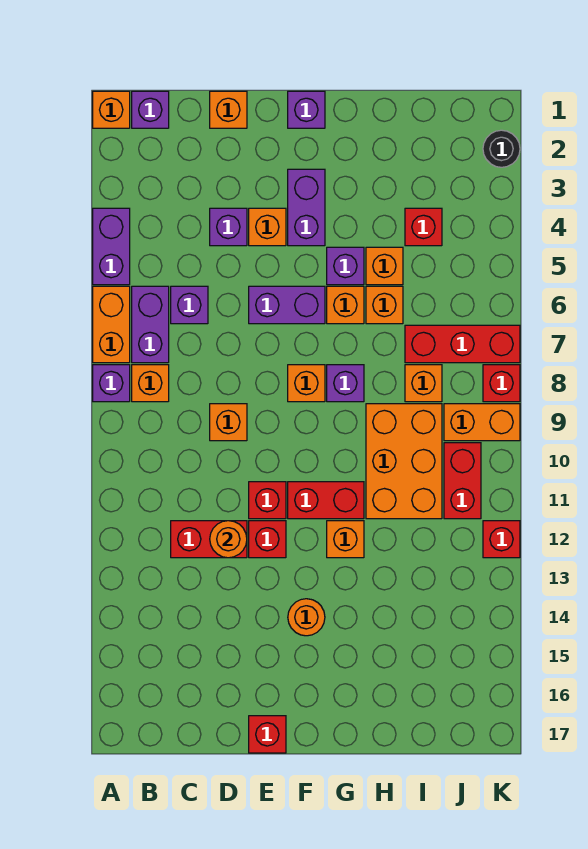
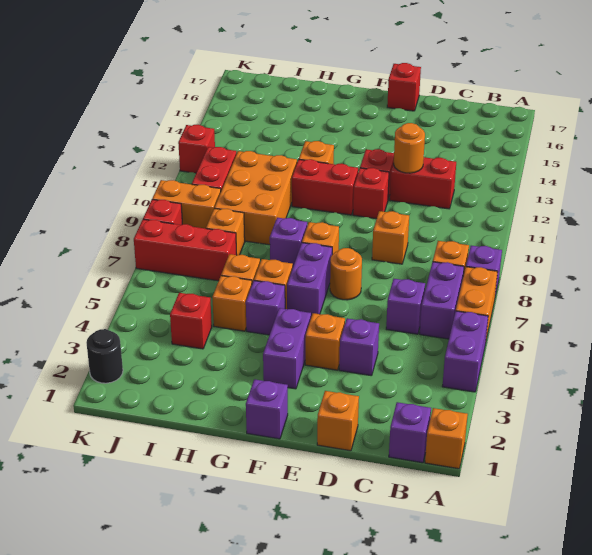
purple 1x2 brick [249,286,325,324] -> purple 1x2 brick turned to [287,243,332,317]
orange 1x1 round brick [288,599,325,636] -> orange 1x1 round brick moved to [330,248,362,300]

